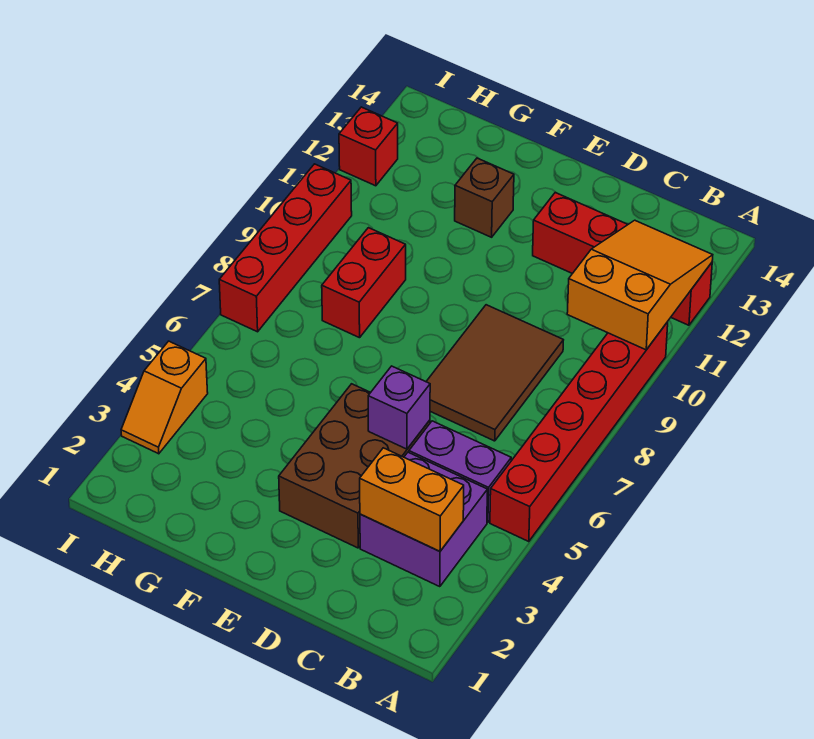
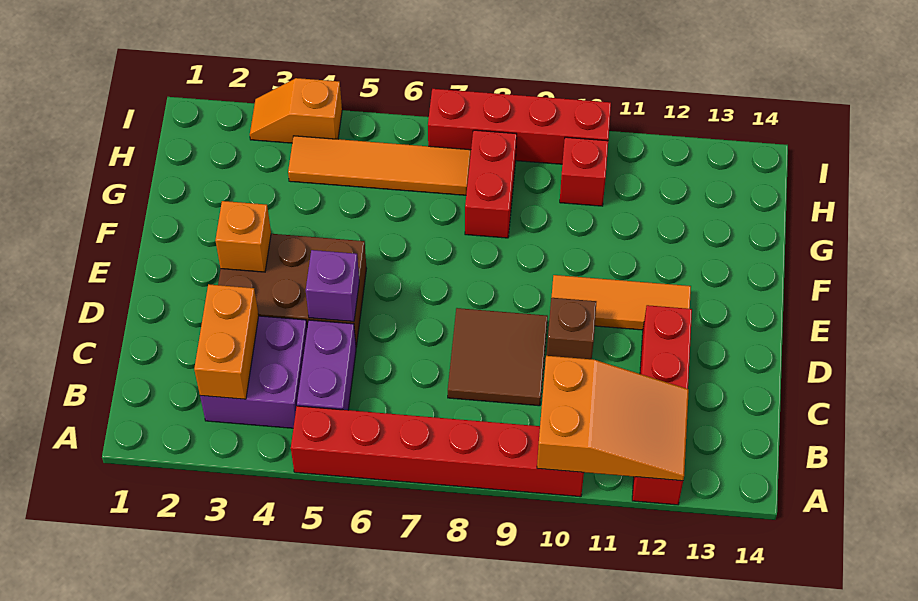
brown 2x3 tile [426,305,563,441] -> brown 2x2 tile [448,308,548,406]
none -> orange 1x1 brick [215,201,271,272]
none -> orange 1x3 tile [551,275,691,330]
brown 1x1 brick [455,158,514,237] -> brown 1x1 brick moved to [547,298,596,359]
red 1x2 brick [322,228,406,338] -> red 1x2 brick turned to [465,130,517,238]
none -> orange 1x4 tile [288,136,471,195]
red 1x1 brick [339,107,398,186] -> red 1x1 brick moved to [560,137,608,206]

